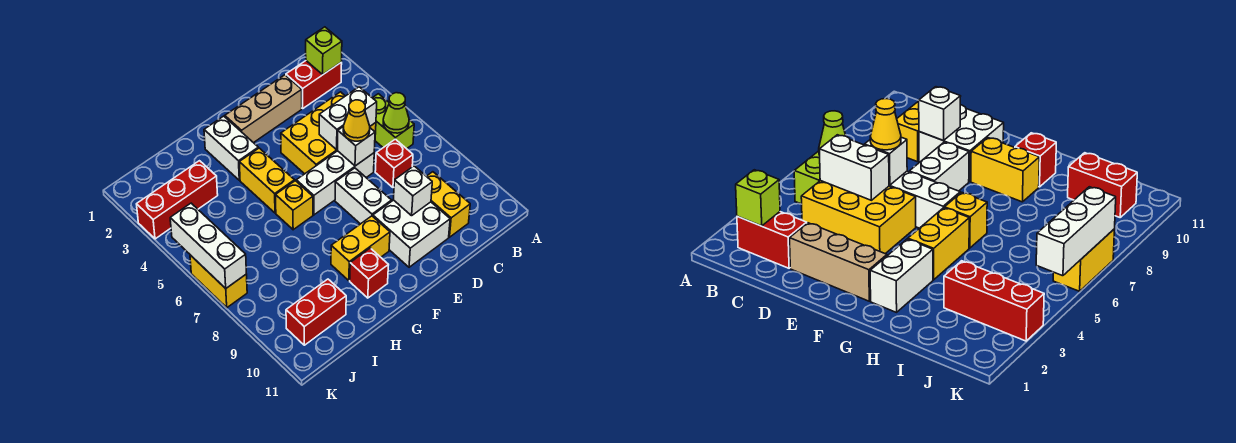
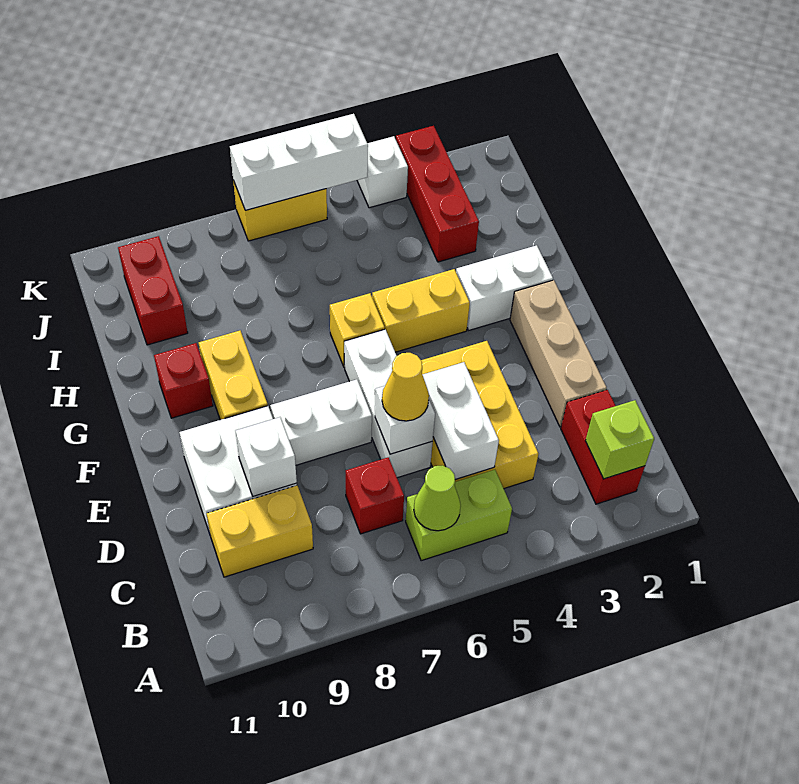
none -> white 1x1 brick [357,136,408,208]

